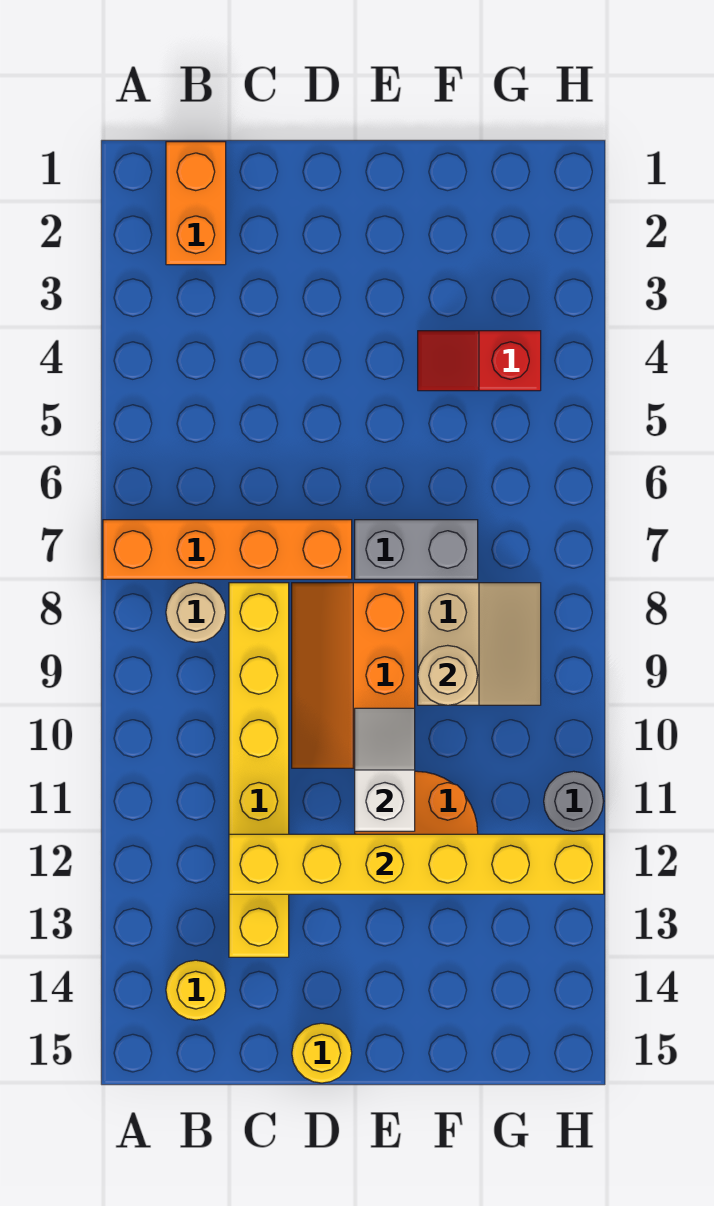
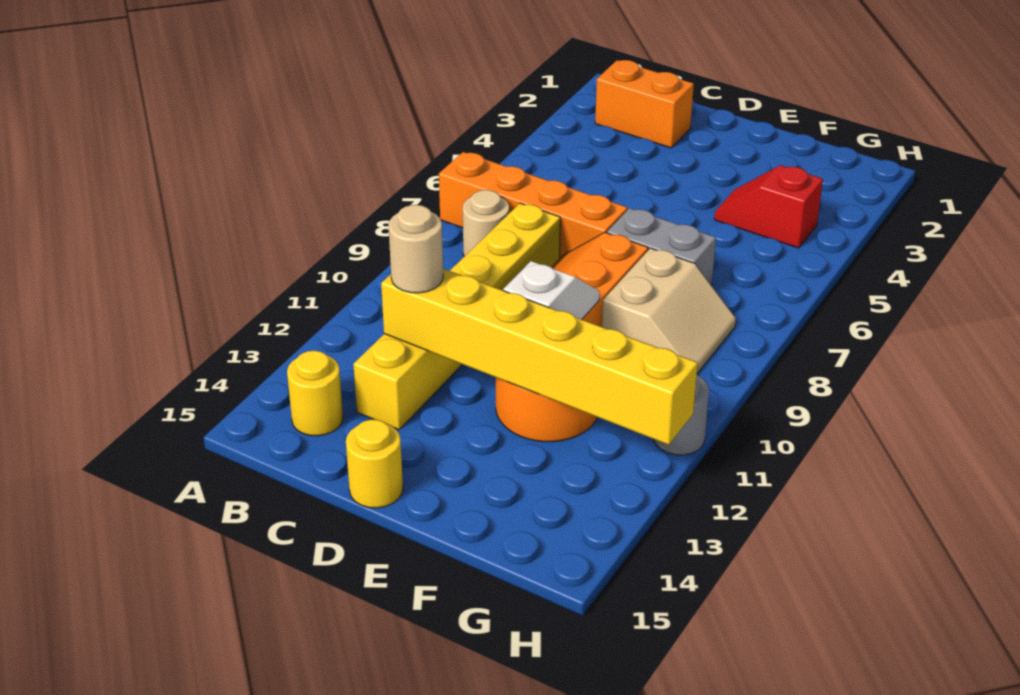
orange 1x2 brick [166,142,226,265] -> orange 1x2 brick turned to [595,60,694,148]
tan 1x1 round brick [418,645,478,705] -> tan 1x1 round brick moved to [389,205,443,293]

